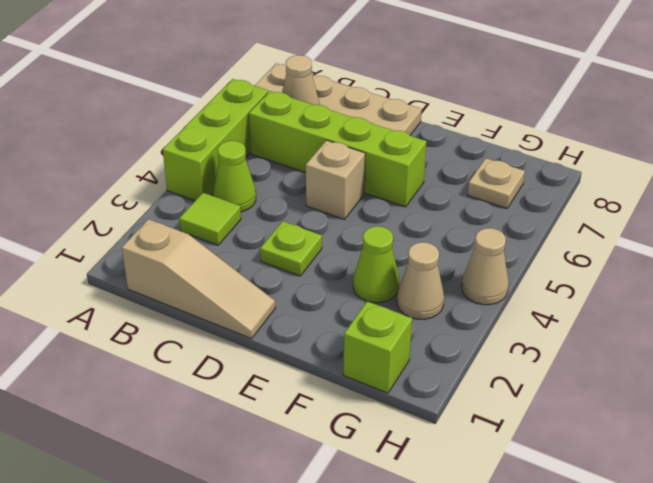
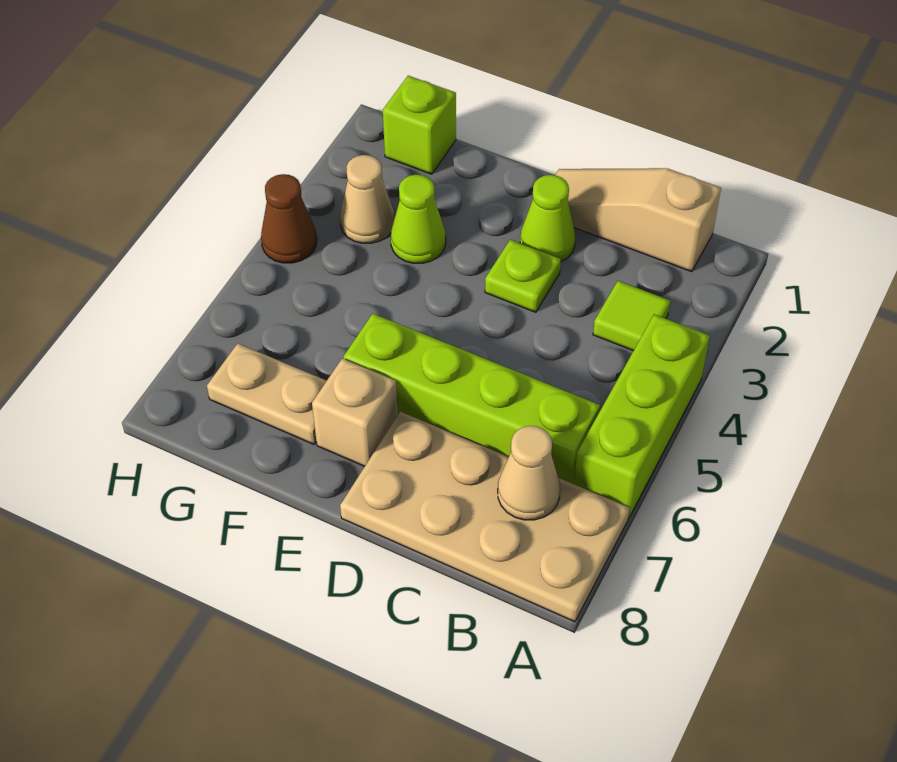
lime 1x1 cone [213,141,256,212] -> lime 1x1 cone moved to [520,175,575,261]
tan 1x1 brick [306,140,365,220] -> tan 1x1 brick moved to [312,358,398,466]
tan 1x1 plate [468,158,525,209] -> tan 1x2 plate [207,343,327,444]
tan 1x1 cone [462,228,509,305] -> brown 1x1 cone [261,174,317,263]

